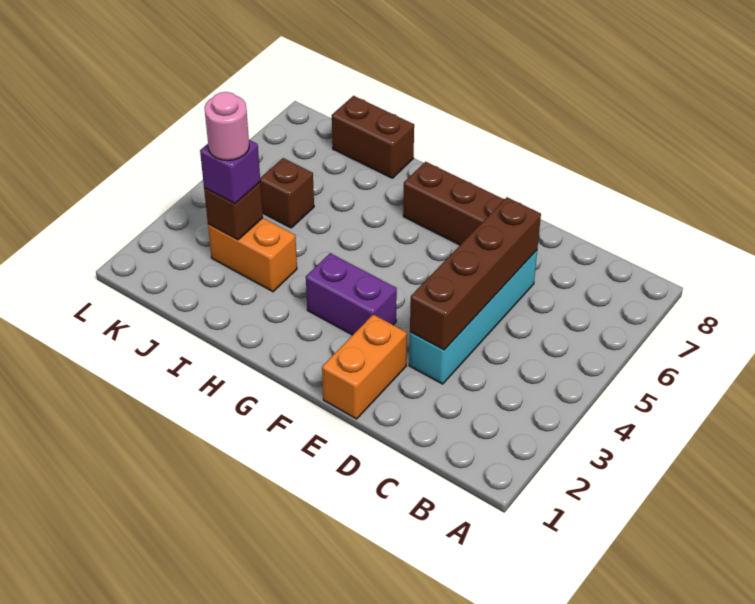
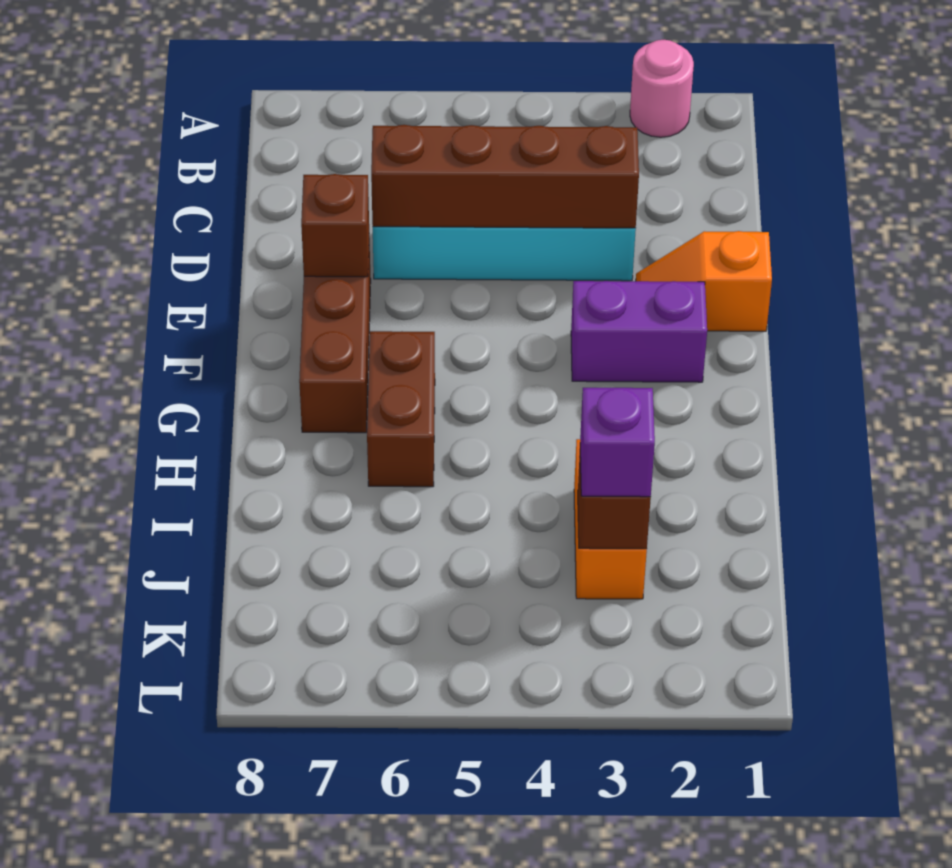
orange 1x2 brick [322,315,407,419] -> orange 1x2 slope [636,231,772,331]
purple 1x2 brick [306,253,397,335] -> purple 1x2 brick turned to [571,281,707,382]
brown 1x2 brick [332,96,414,178] -> brown 1x2 brick moved to [367,331,435,487]
pink 1x1 round brick [204,92,249,161] -> pink 1x1 round brick moved to [630,40,694,137]
brown 1x1 brick [260,158,314,228] -> brown 1x1 brick moved to [301,174,369,277]

